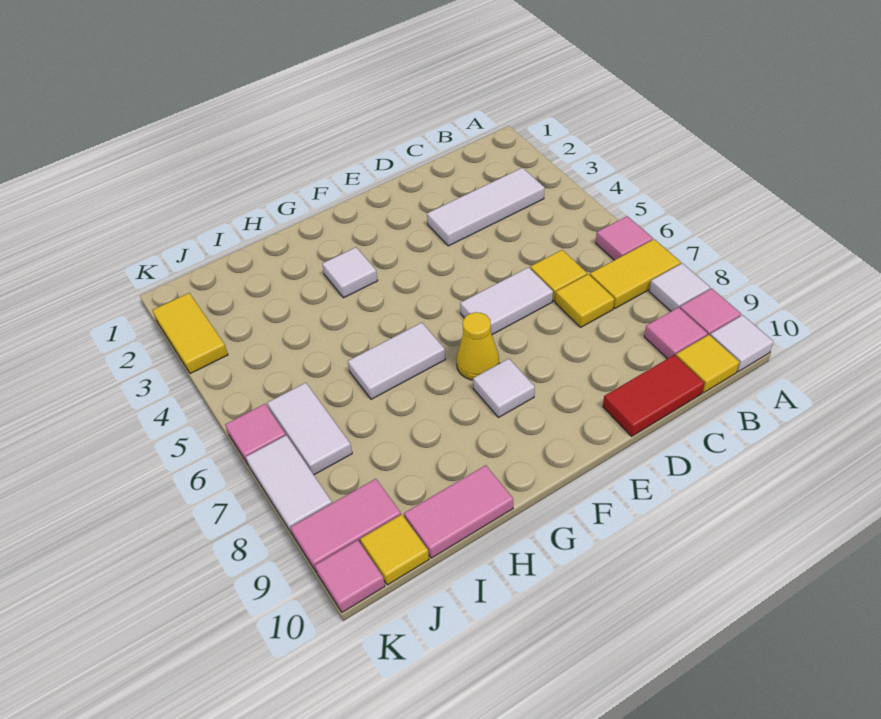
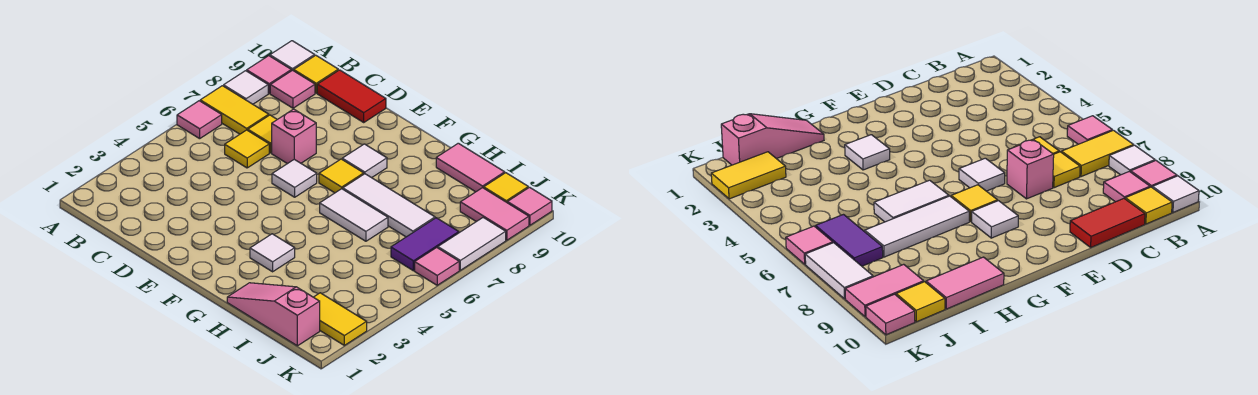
white 1x3 tile [427,168,545,246] -> white 1x3 tile moved to [343,174,435,237]
white 1x2 tile [460,267,553,334] -> white 1x1 tile [272,159,317,197]
none -> pink 1x1 brick [272,109,316,164]
yellow 1x1 cone [456,312,499,380] -> yellow 1x1 tile [319,159,364,193]
none -> pink 1x3 slope [227,283,320,346]
white 1x2 tile [267,383,352,475] -> purple 1x2 tile [391,218,459,271]
yellow 1x2 tile [152,293,228,374] -> yellow 1x2 tile turned to [314,293,367,345]

